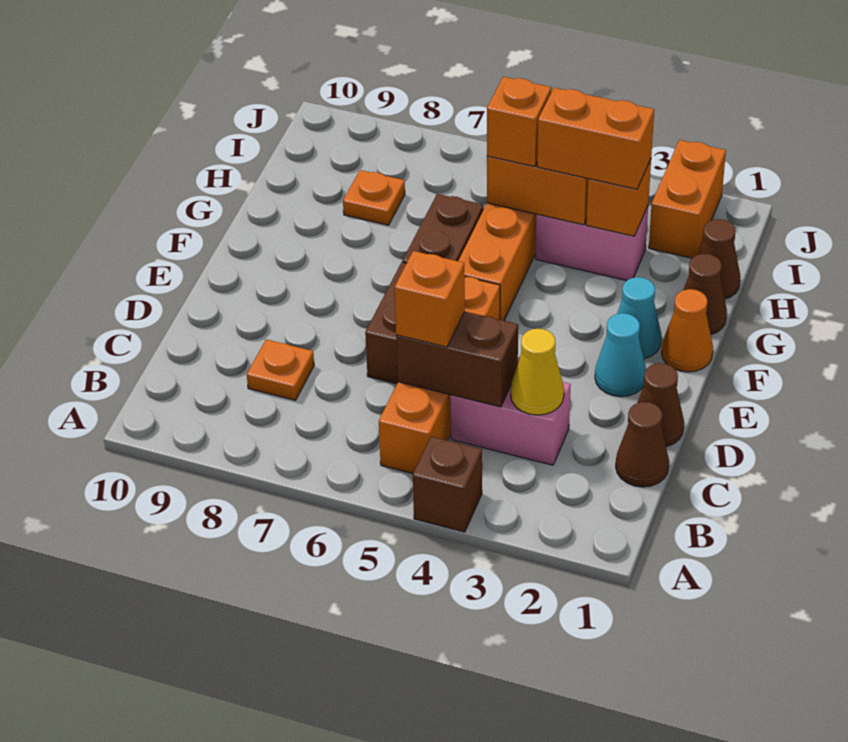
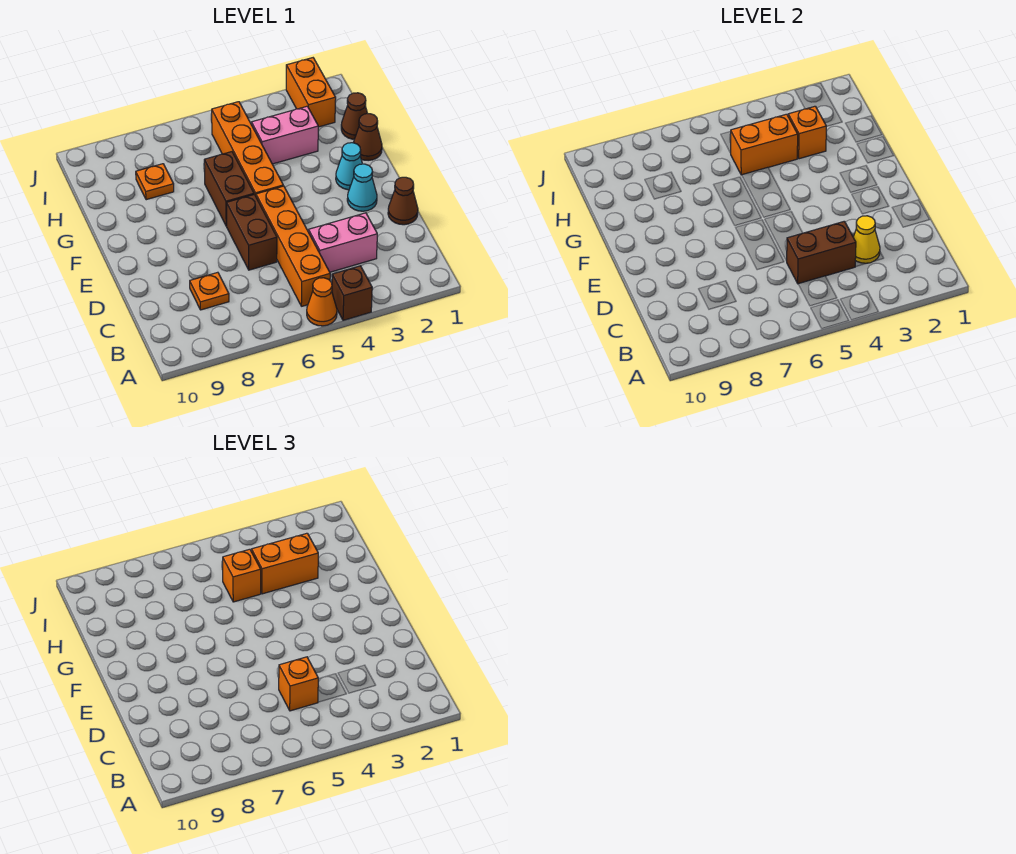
brown 1x1 cone [616,402,669,487] -> none
orange 1x1 cone [661,289,713,372] -> orange 1x1 cone moved to [307,278,337,326]

